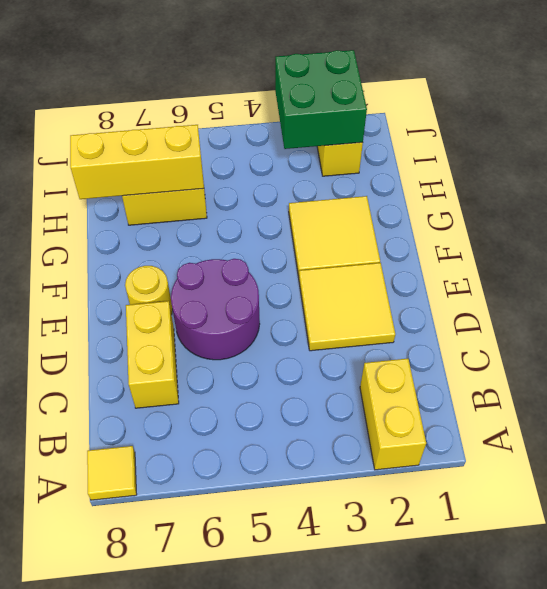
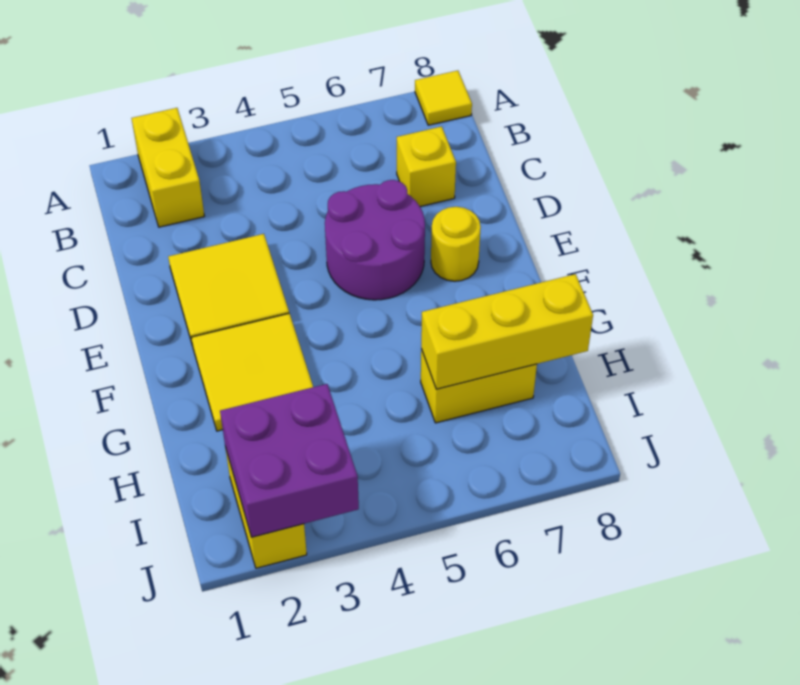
yellow 1x2 brick [126,301,179,408] -> yellow 1x1 brick [397,126,456,207]
green 2x2 brick [275,50,367,149] -> purple 2x2 brick [220,384,359,537]

